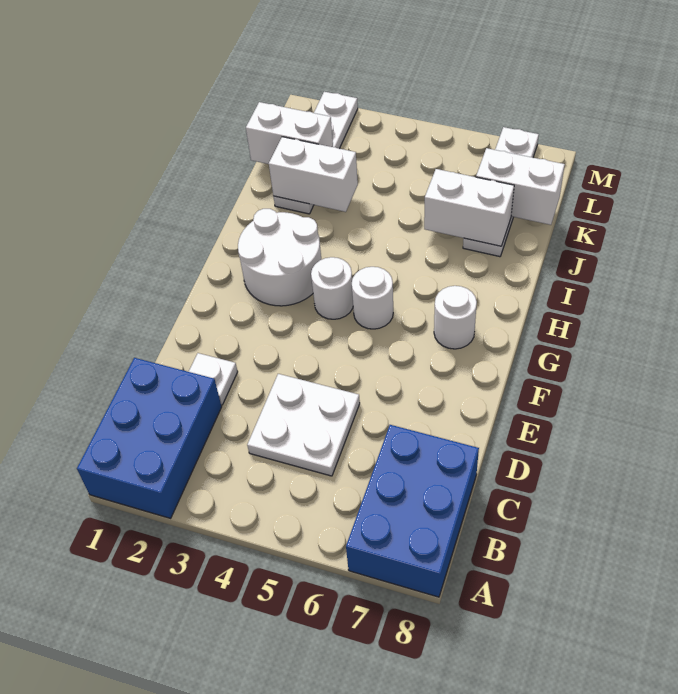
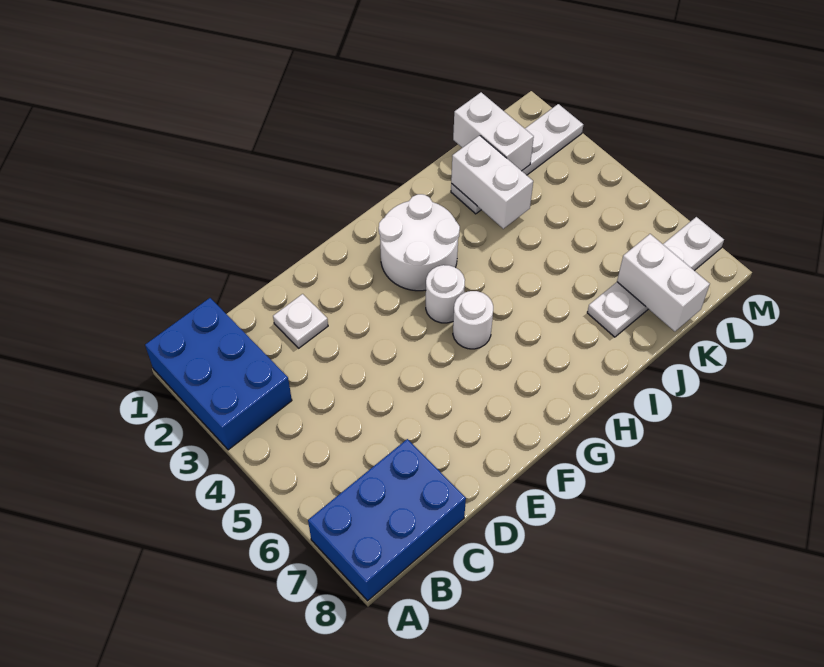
blue 2x3 brick [77,358,222,518] -> blue 2x3 brick turned to [145,298,292,450]
white 2x2 plate [247,374,360,476] -> none
white 1x1 round brick [434,286,477,349] -> none
white 1x2 brick [424,169,514,246] -> none

